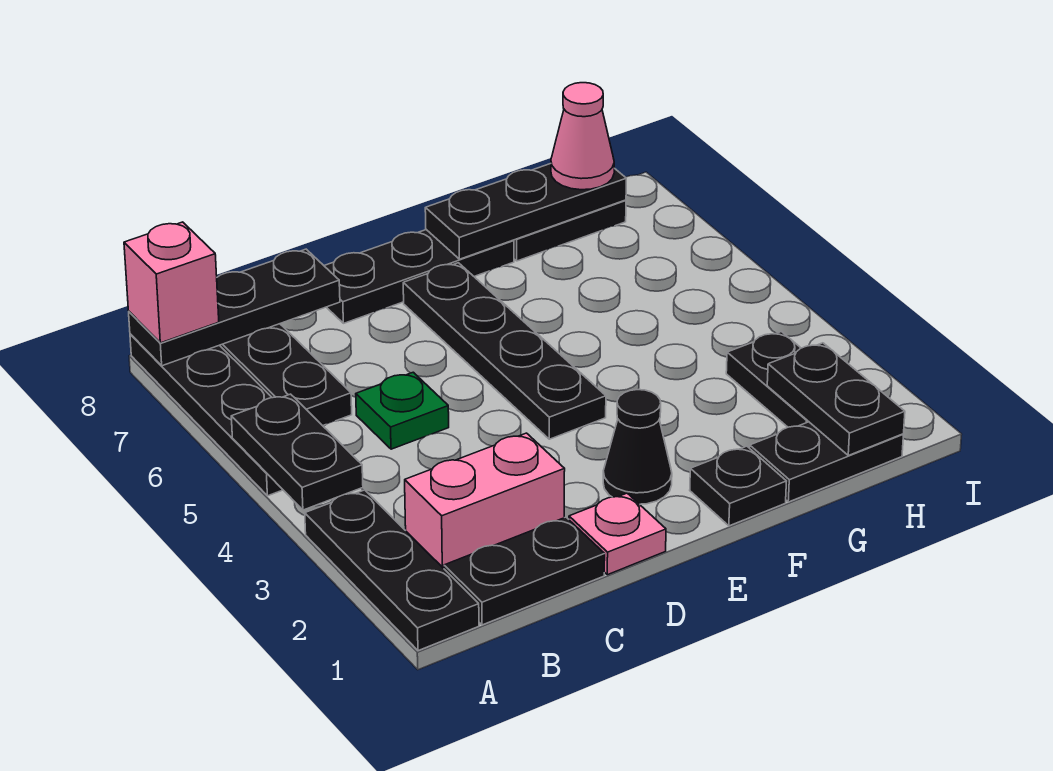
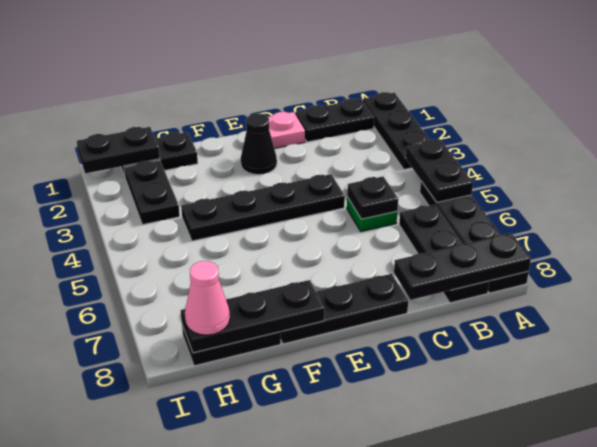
pink 1x1 brick [124,222,219,343] -> none
pink 1x2 brick [405,433,565,568] -> none
black 1x4 plate [403,263,606,439] -> black 1x4 plate turned to [181,174,345,241]
black 1x1 plate [690,446,786,526] -> black 1x1 plate moved to [347,176,398,219]
black 1x2 plate [767,343,905,455] -> black 1x2 plate turned to [77,127,160,173]

